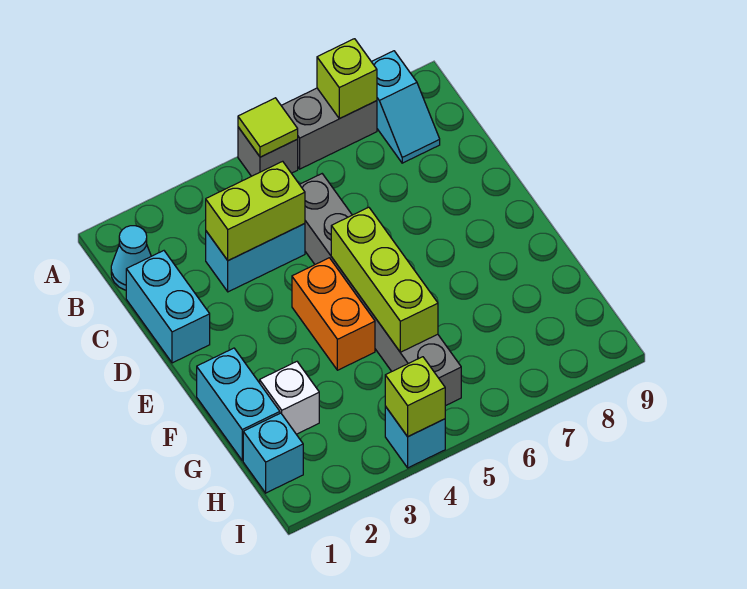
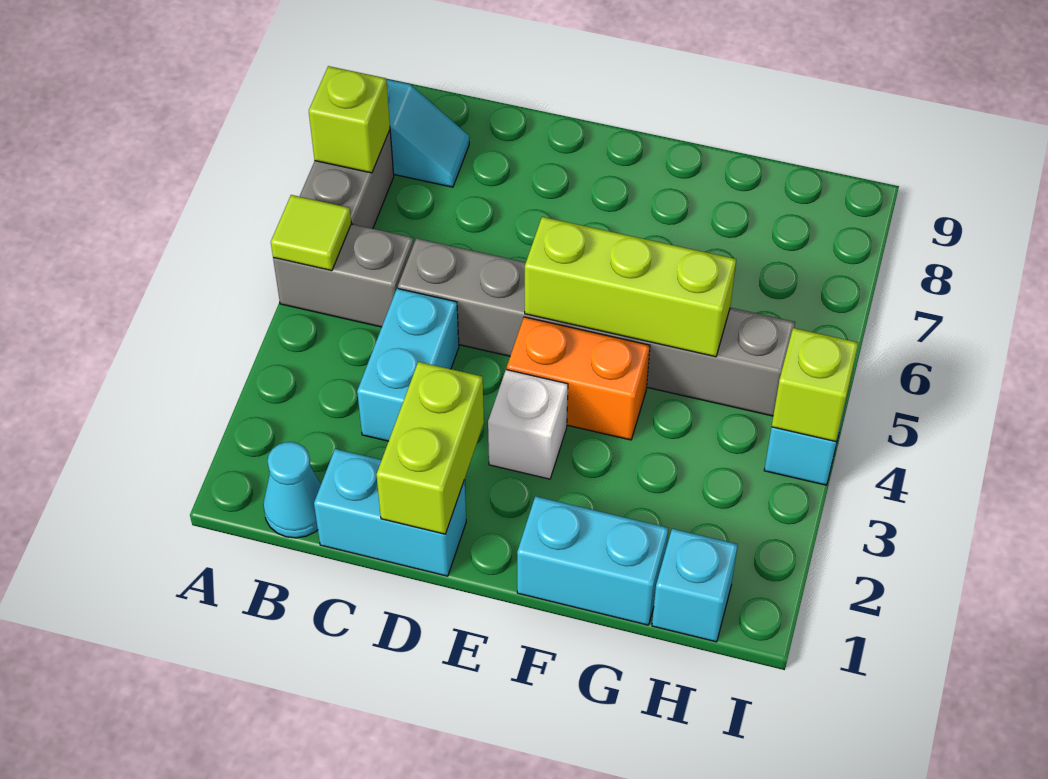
grey 1x1 brick [238,127,298,176] -> grey 1x2 brick [273,224,414,327]
lime 1x2 brick [206,161,305,261] -> lime 1x2 brick moved to [376,362,484,534]
white 1x1 brick [260,362,319,434] -> white 1x1 brick moved to [488,370,568,479]

